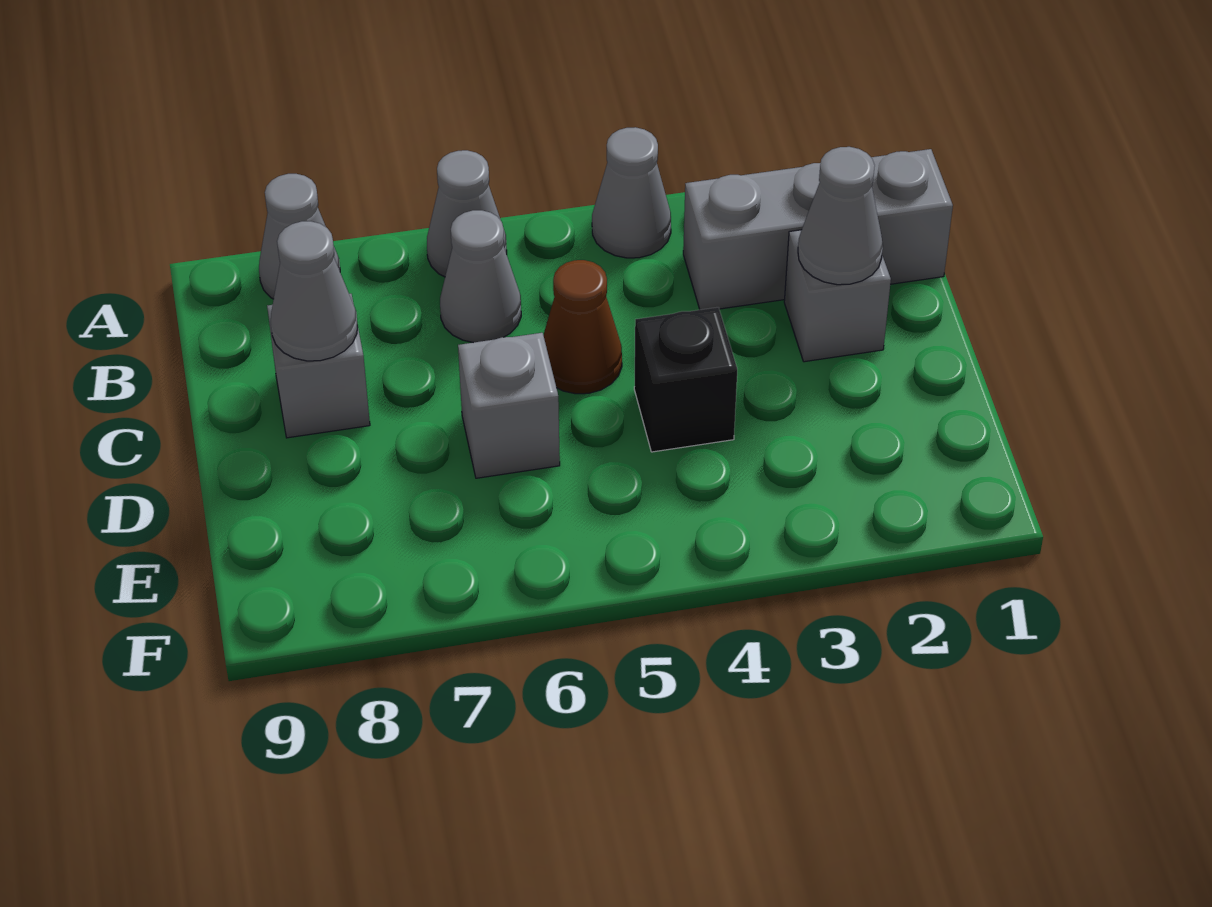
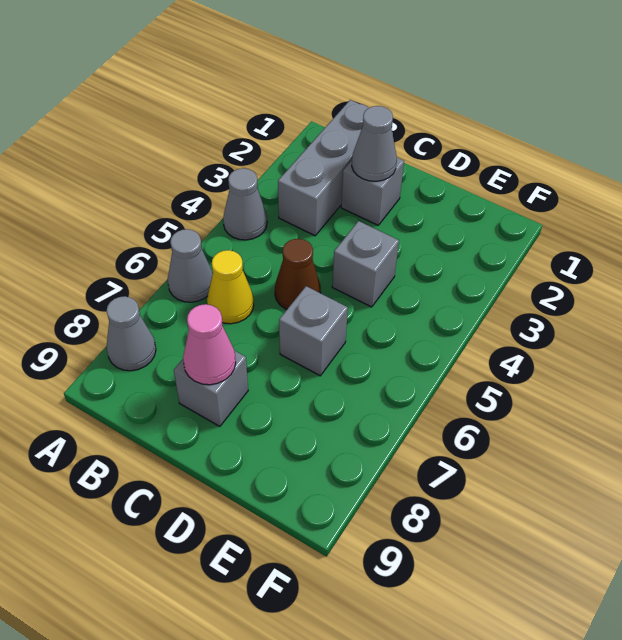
grey 1x1 cone [440,210,521,343] -> yellow 1x1 cone [207,250,254,324]
grey 1x1 cone [271,221,357,361] -> pink 1x1 cone [183,304,236,385]
black 1x1 brick [634,307,737,452] -> grey 1x1 brick [332,221,399,307]

